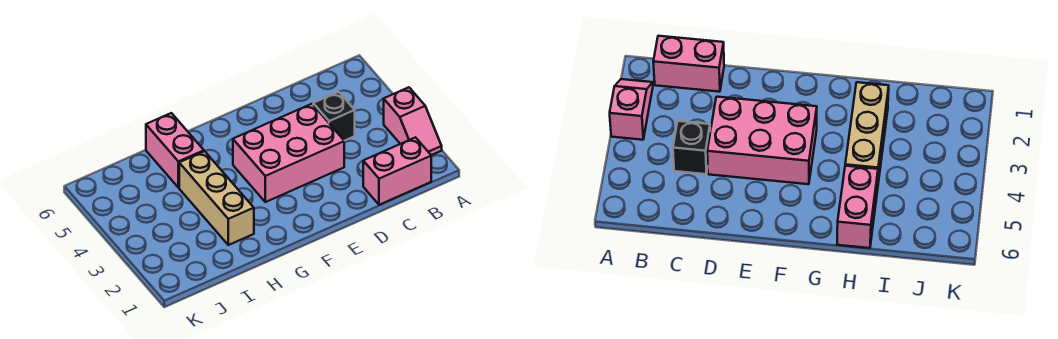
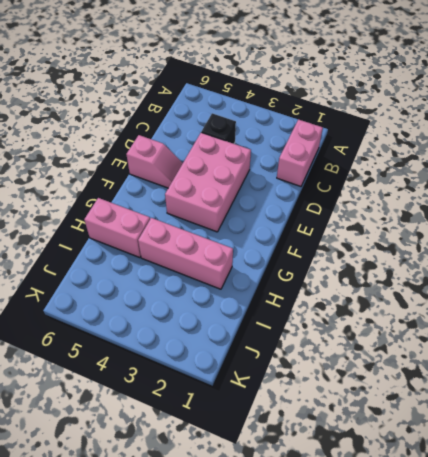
pink 1x2 slope [384,87,442,155] -> pink 1x2 slope moved to [126,135,183,188]
tan 1x3 brick [179,151,254,245] -> pink 1x3 brick [138,218,233,289]

